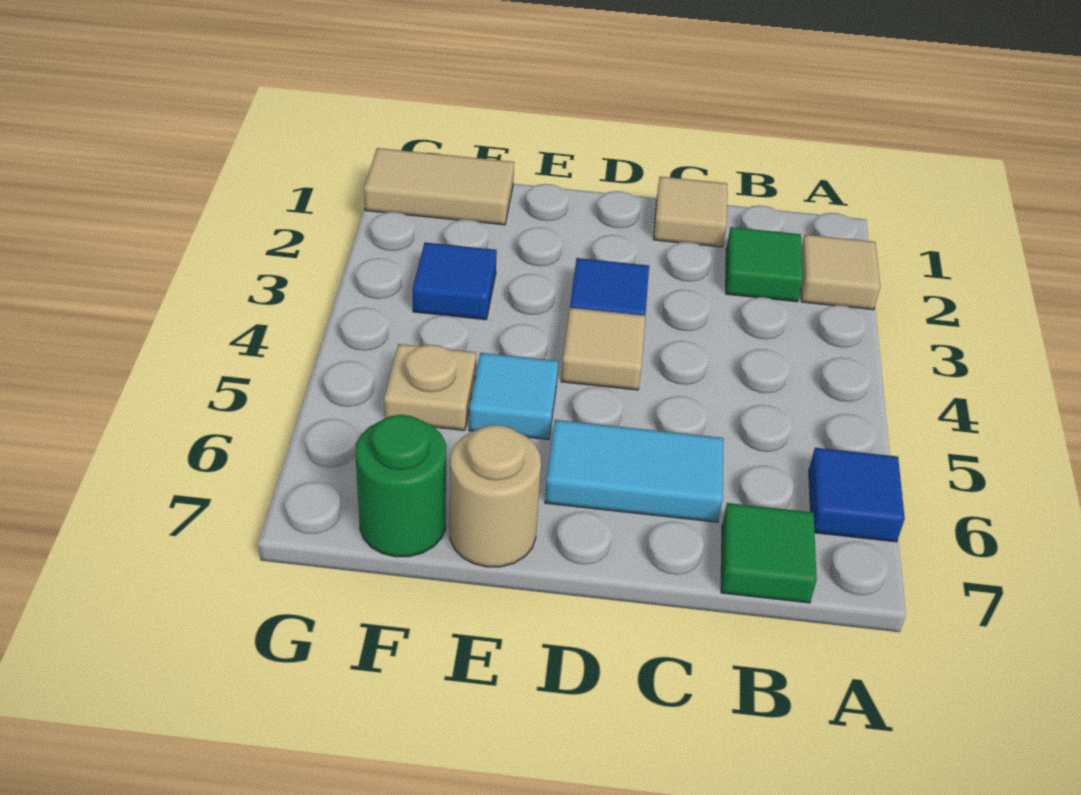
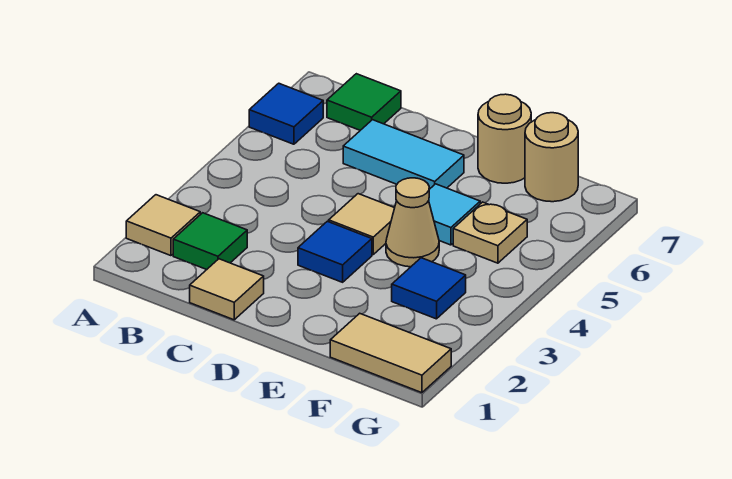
none -> tan 1x1 cone [386,178,439,267]
green 1x1 round brick [355,415,446,557] -> tan 1x1 round brick [525,113,578,202]

